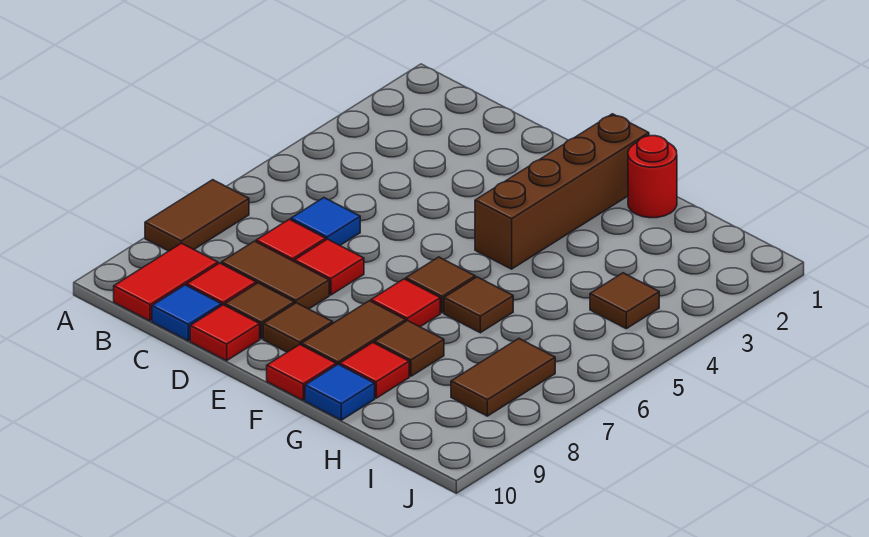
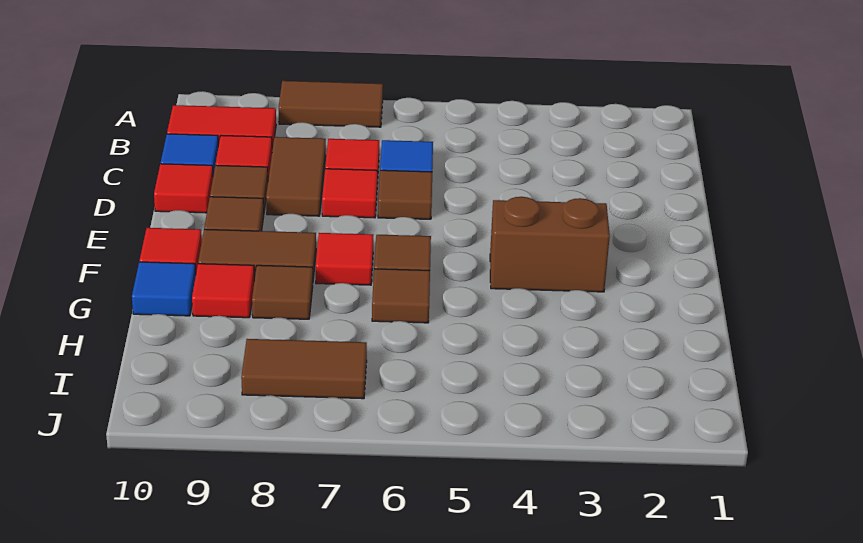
brown 1x4 brick [475,114,649,269] -> brown 1x2 brick [490,197,610,292]
red 1x1 round brick [628,136,677,218] -> none
brown 1x1 tile [590,273,659,329] -> brown 1x1 tile moved to [378,170,432,219]

